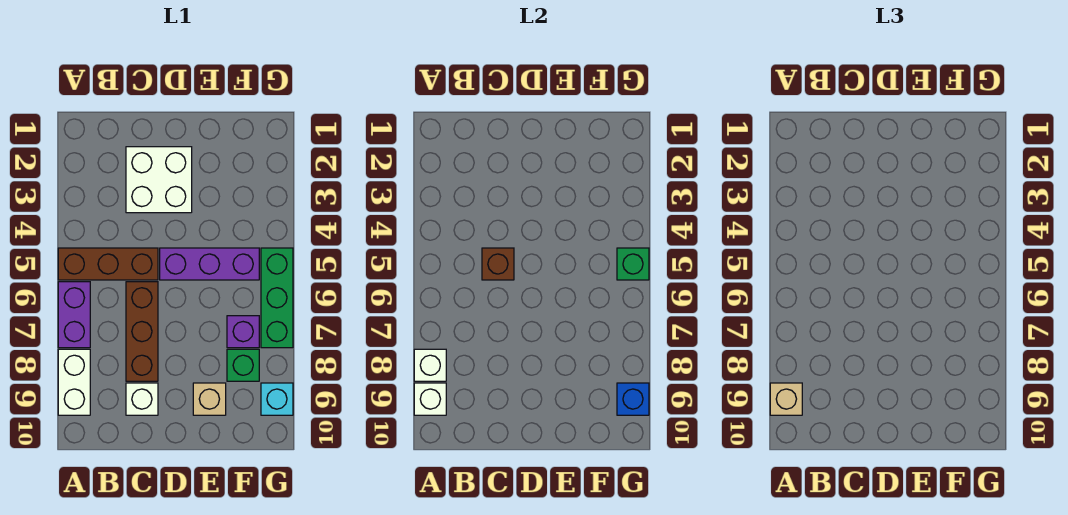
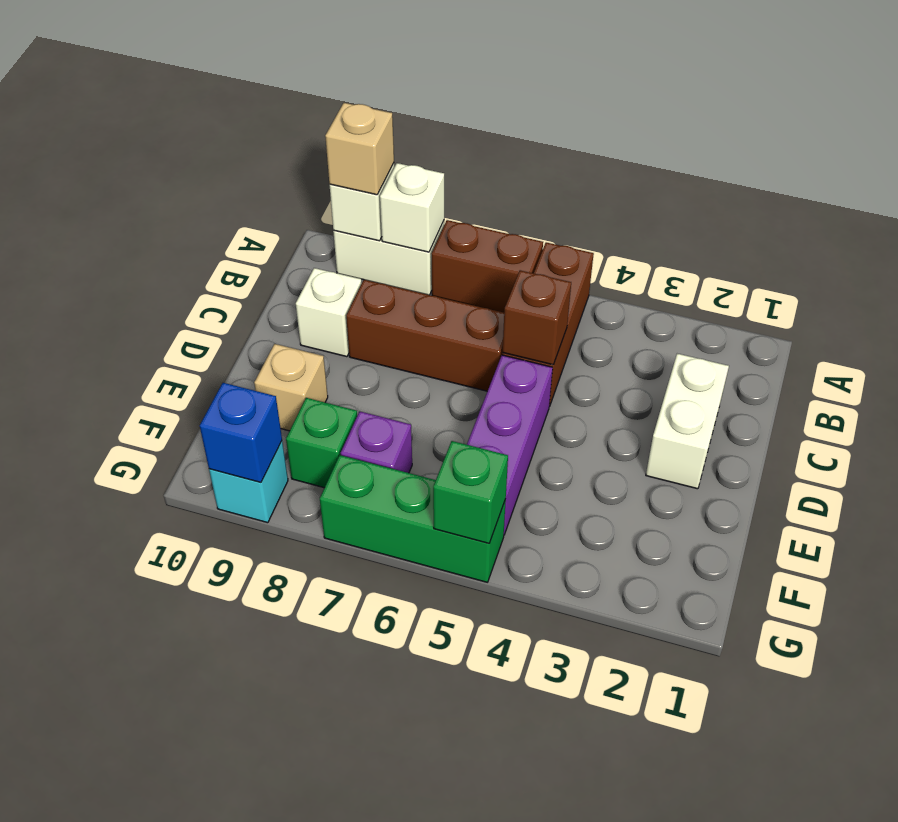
purple 1x2 brick [58,282,90,348] -> brown 1x2 brick [431,220,543,313]
white 2x2 brick [126,147,192,213] -> white 1x2 brick [646,354,729,489]

